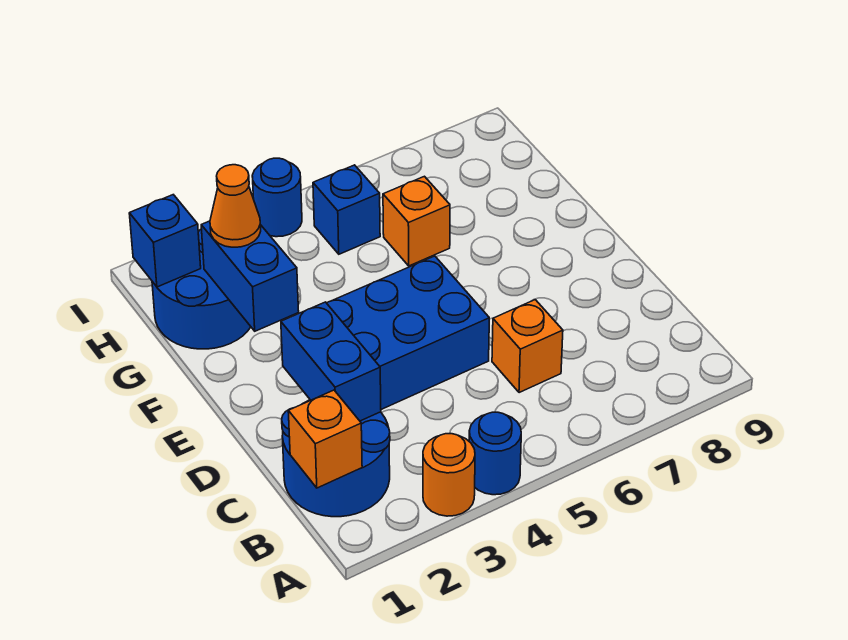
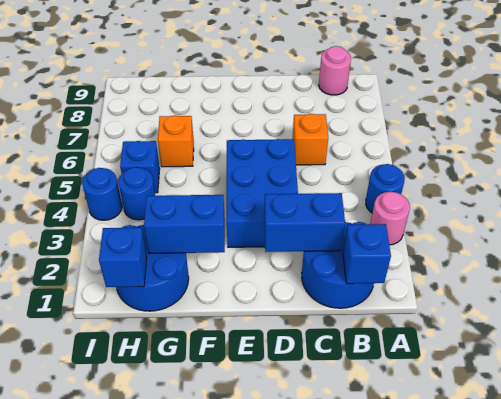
orange 1x1 round brick [423,434,475,516] -> pink 1x1 round brick [370,192,410,245]
orange 1x1 brick [288,390,362,488] -> blue 1x1 brick [343,224,391,284]
none -> pink 1x1 round brick [319,46,351,95]
orange 1x1 cone [210,165,261,247] -> none
none -> blue 1x1 round brick [118,167,155,220]

